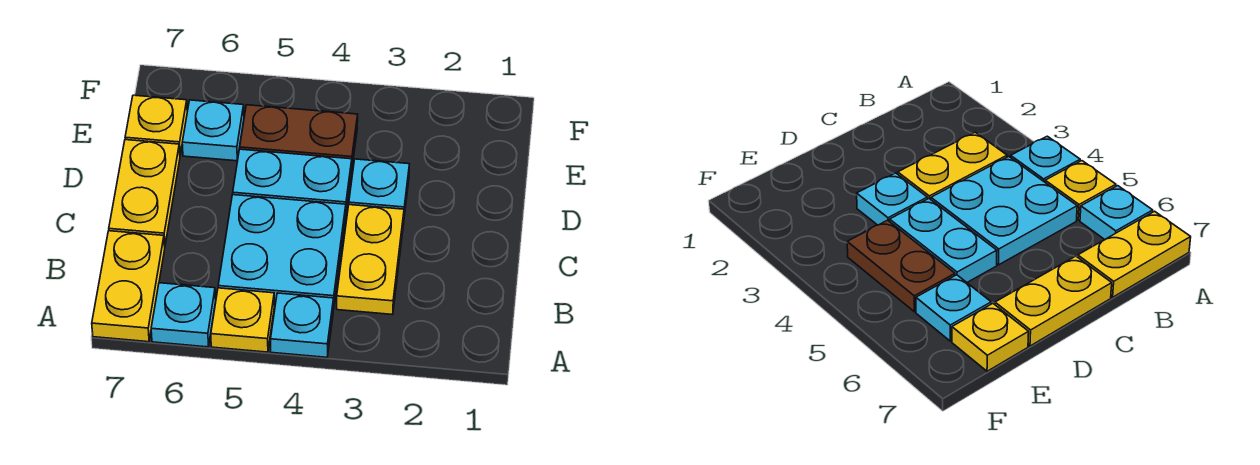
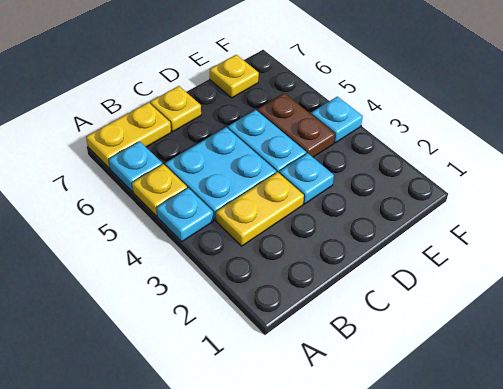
yellow 1x2 plate [109,140,180,246] -> yellow 1x1 plate [150,86,201,131]
cyan 1x1 plate [182,100,244,161] -> cyan 1x1 plate moved to [311,97,363,143]

